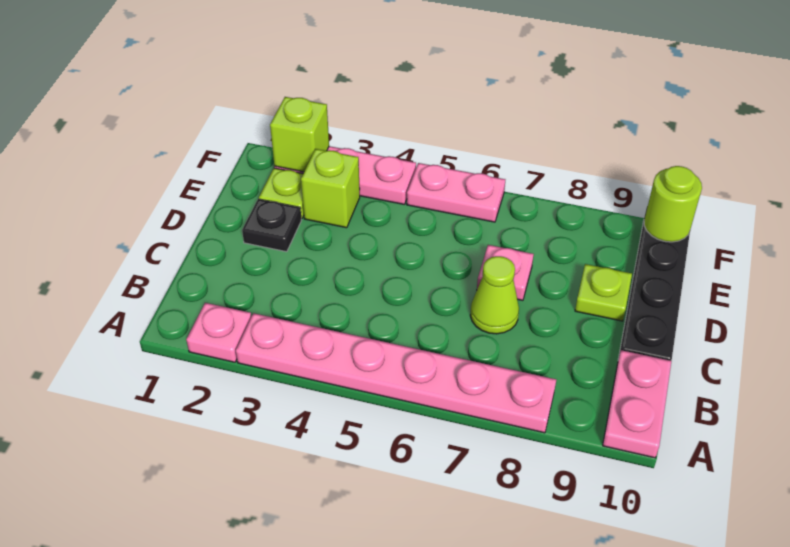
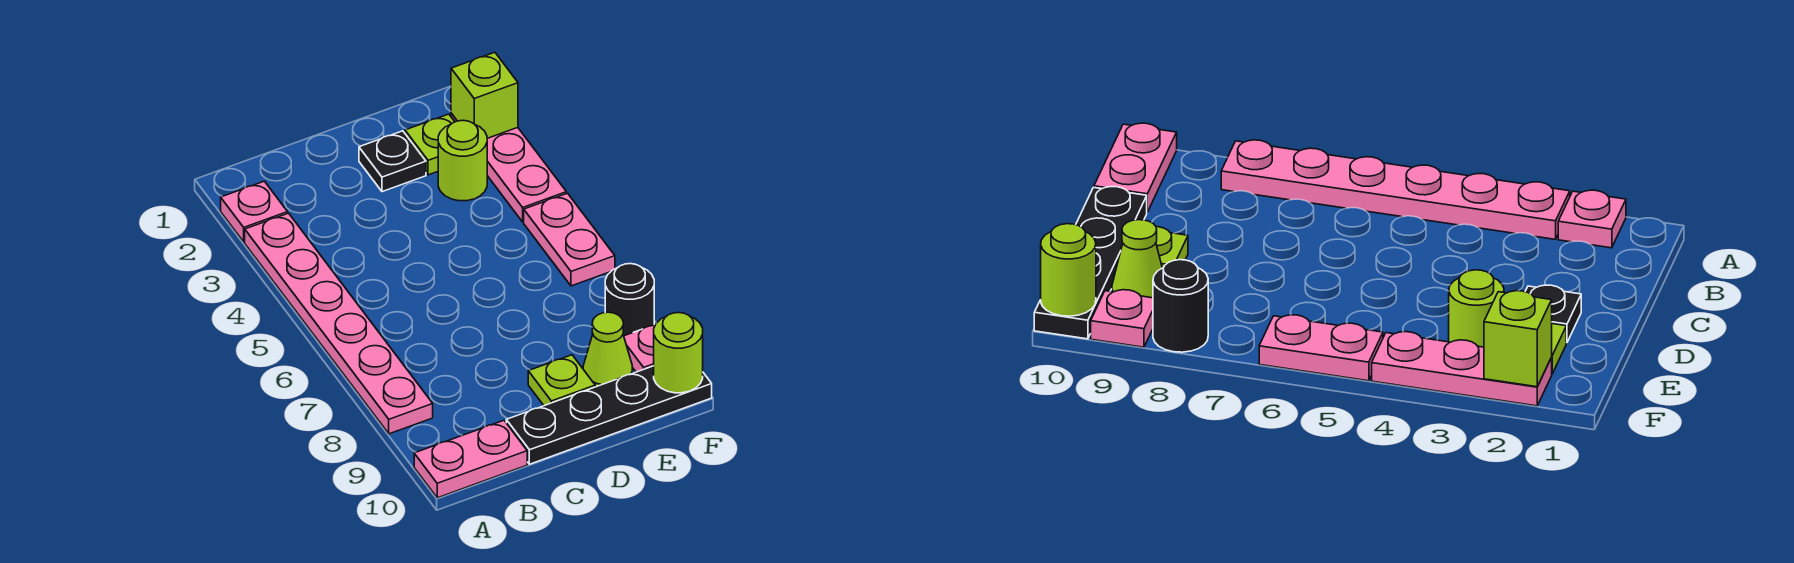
lime 1x1 cone [470,256,519,334] -> lime 1x1 cone moved to [583,312,632,387]
pink 1x1 plate [477,245,534,300] -> pink 1x1 plate moved to [624,325,655,372]
lime 1x1 brick [301,149,360,228] -> lime 1x1 round brick [438,120,487,201]
none -> black 1x1 round brick [605,264,654,336]

